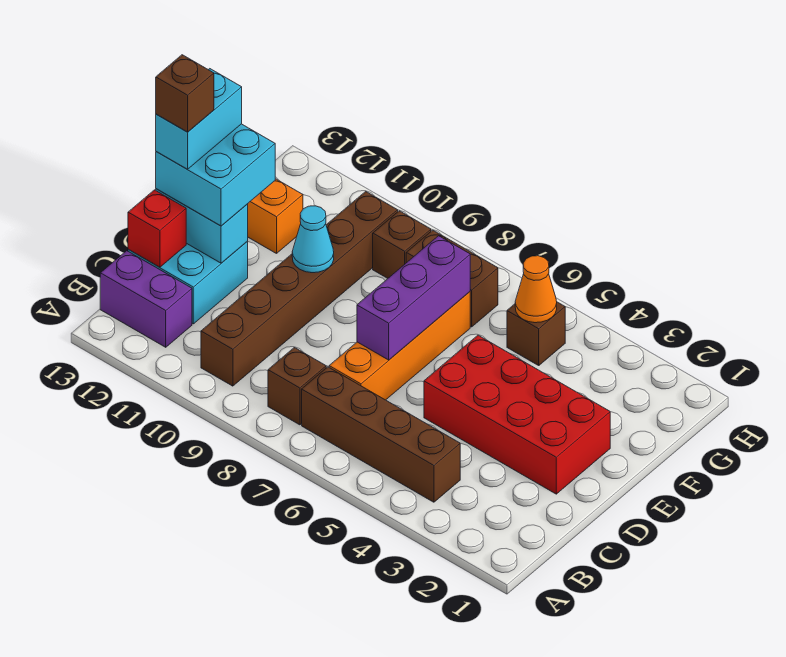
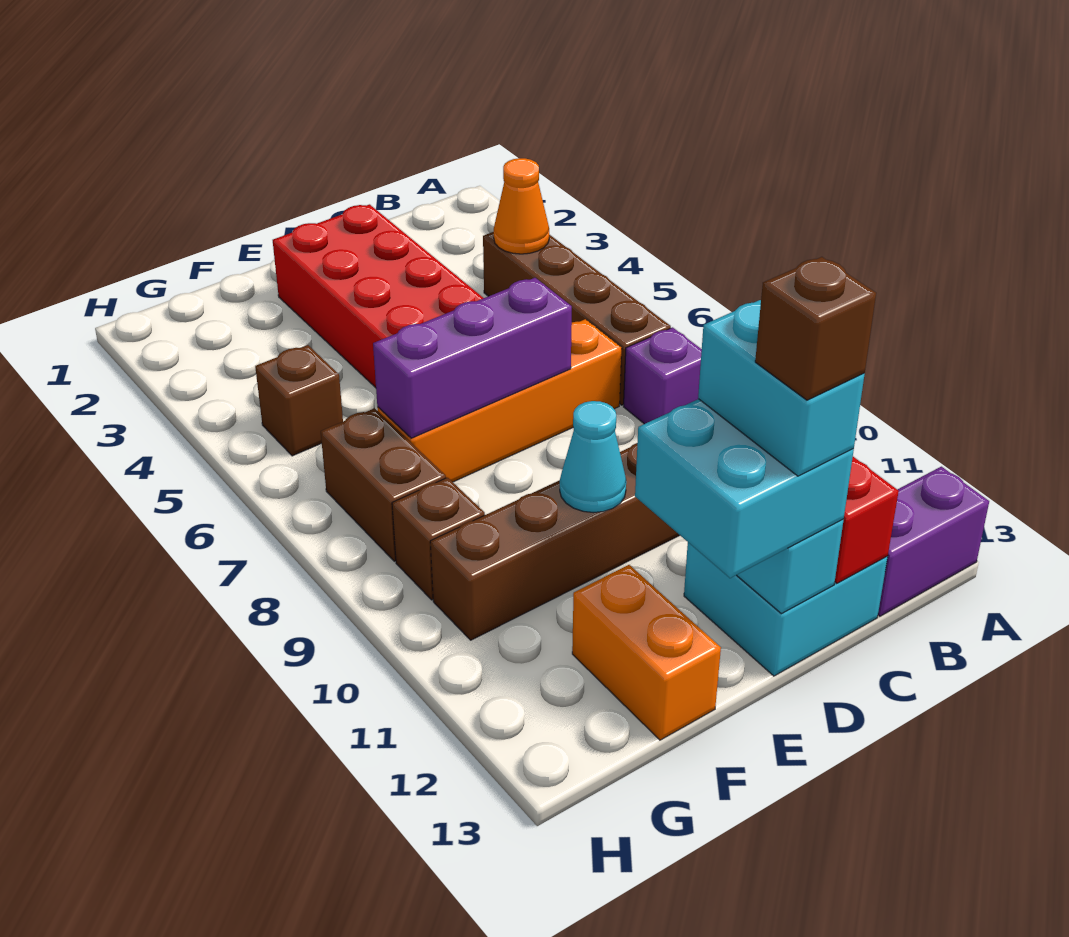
brown 1x1 brick [268,348,326,425] -> purple 1x1 brick [624,327,702,424]
purple 1x2 brick [100,251,192,347] -> purple 1x2 brick turned to [878,467,989,616]
cyan 1x2 brick [156,69,242,169] -> cyan 1x2 brick turned to [698,300,865,476]
orange 1x1 cone [515,256,557,323] -> orange 1x1 cone moved to [494,158,549,254]

